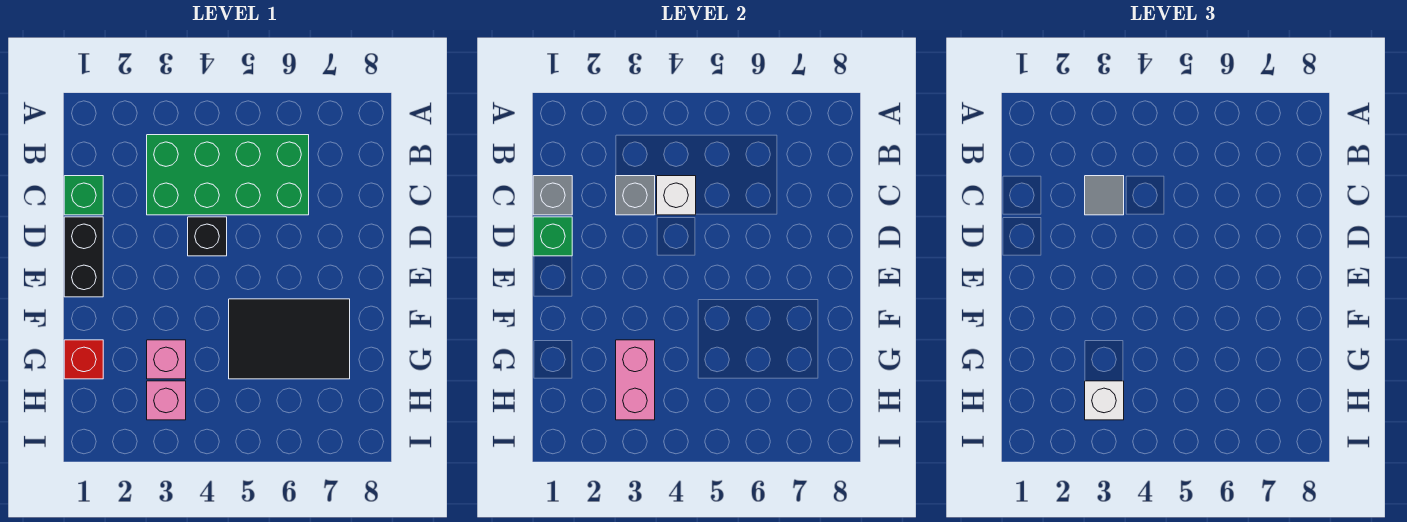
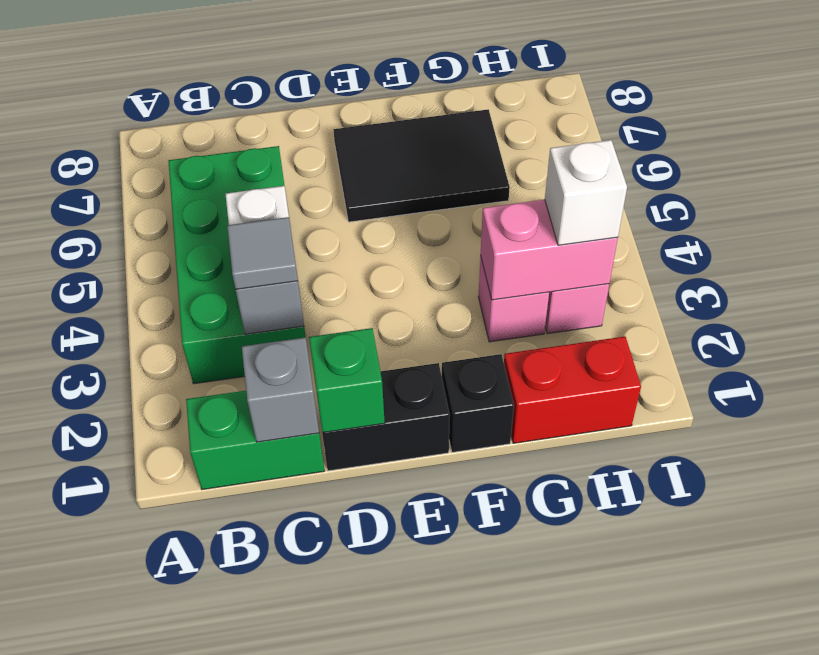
green 1x1 brick [64,176,103,215] -> green 1x2 brick [186,391,324,489]
black 1x1 brick [188,217,227,256] -> black 1x1 brick moved to [442,354,514,452]
black 2x3 tile [229,299,350,379] -> black 2x3 tile turned to [333,109,510,222]
red 1x1 brick [64,340,103,379] -> red 1x2 brick [504,337,641,443]

